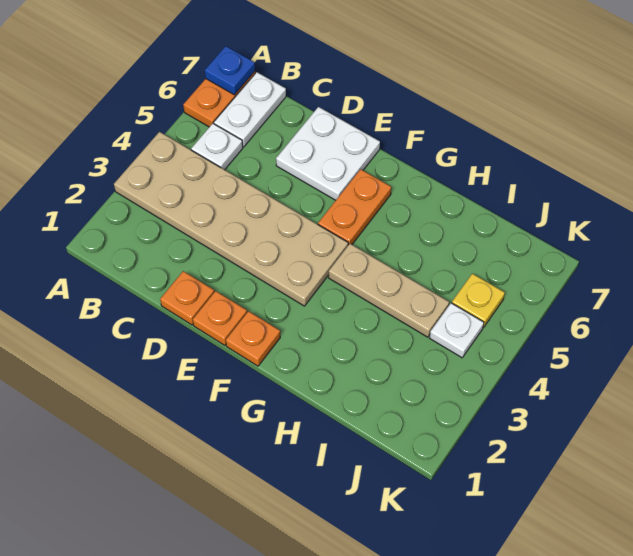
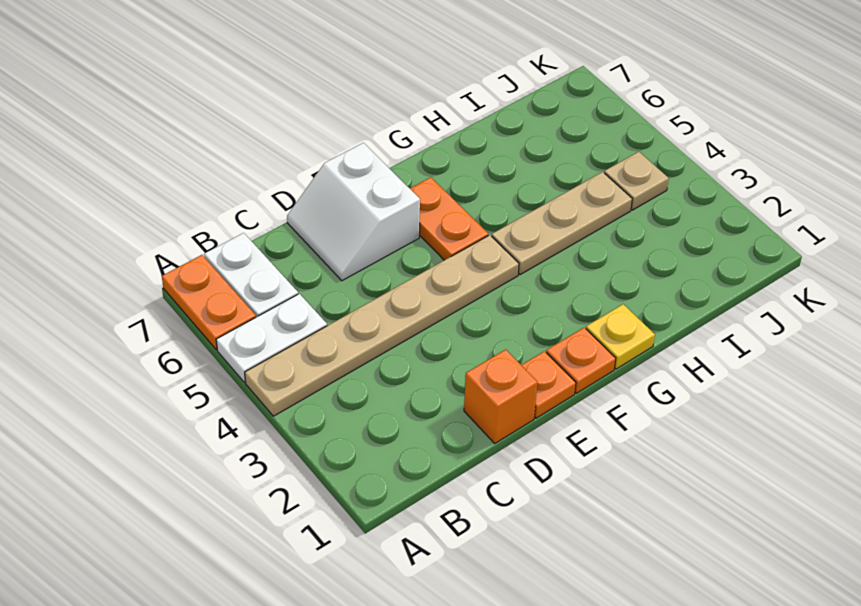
tan 2x6 plate [114,132,348,306] -> tan 1x6 plate [245,235,519,416]
blue 1x1 plate [205,46,255,95] -> none
white 1x1 plate [191,123,243,170] -> white 1x2 plate [216,294,327,383]
orange 1x1 plate [160,271,214,325] -> orange 1x1 brick [464,349,537,443]
white 2x2 plate [276,107,380,200] -> white 2x2 slope [287,143,420,281]
white 1x1 plate [430,303,484,358] -> tan 1x1 plate [604,152,669,210]
yellow 1x1 plate [452,274,505,328] -> yellow 1x1 plate moved to [586,304,655,369]

